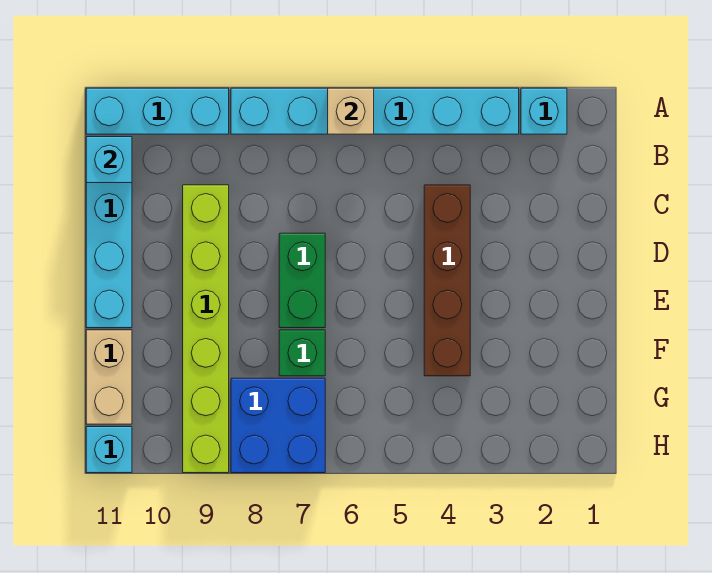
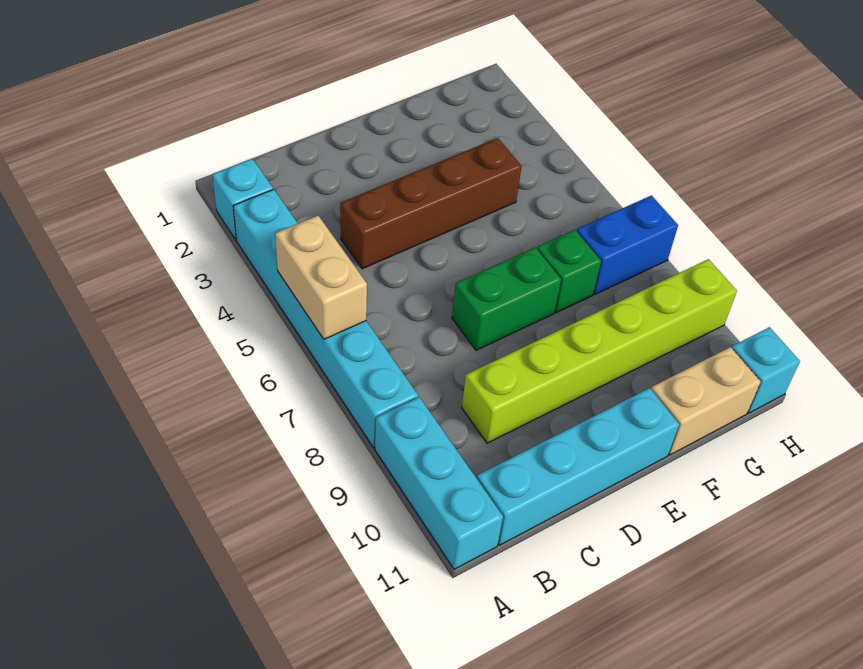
tan 1x1 brick [328,88,374,134] -> tan 1x2 brick [275,216,367,339]
cyan 1x1 brick [86,137,132,183] -> none
blue 2x2 brick [231,378,325,473] -> blue 1x2 brick [577,196,678,294]

